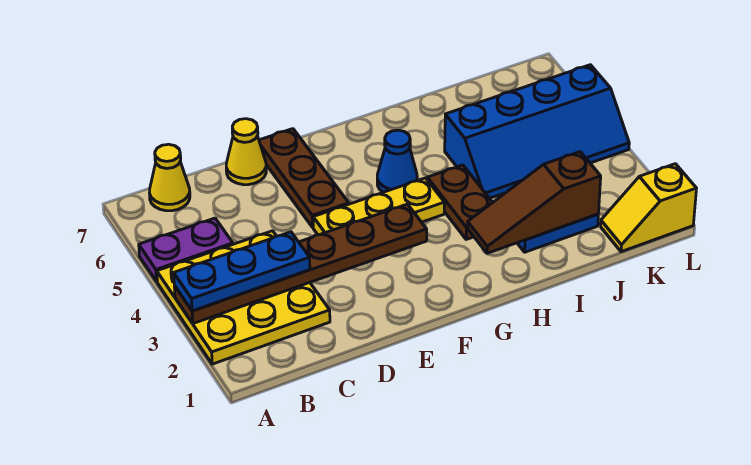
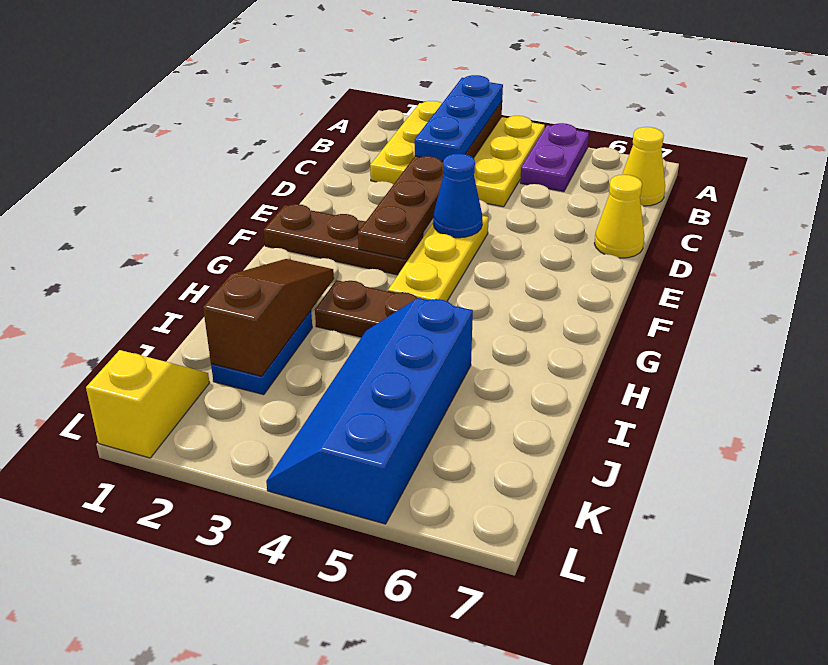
brown 1x3 plate [259,129,349,227] -> brown 1x3 plate moved to [264,204,423,275]
blue 1x1 cone [377,130,417,192] -> blue 1x1 cone moved to [433,153,482,238]

